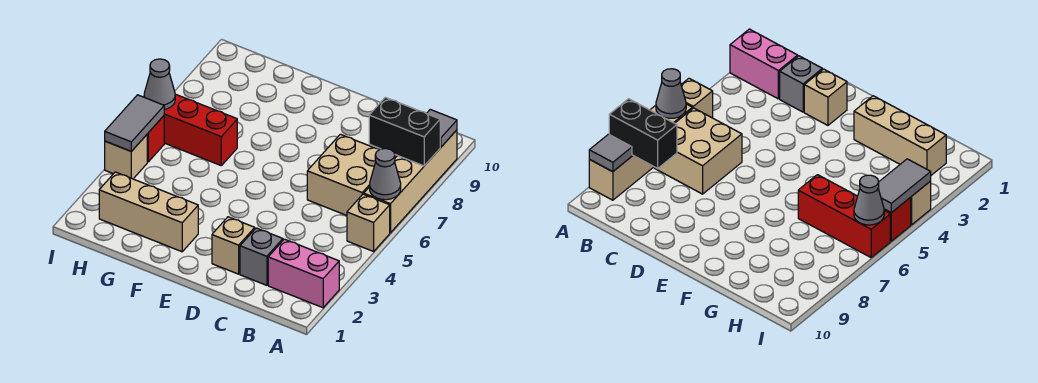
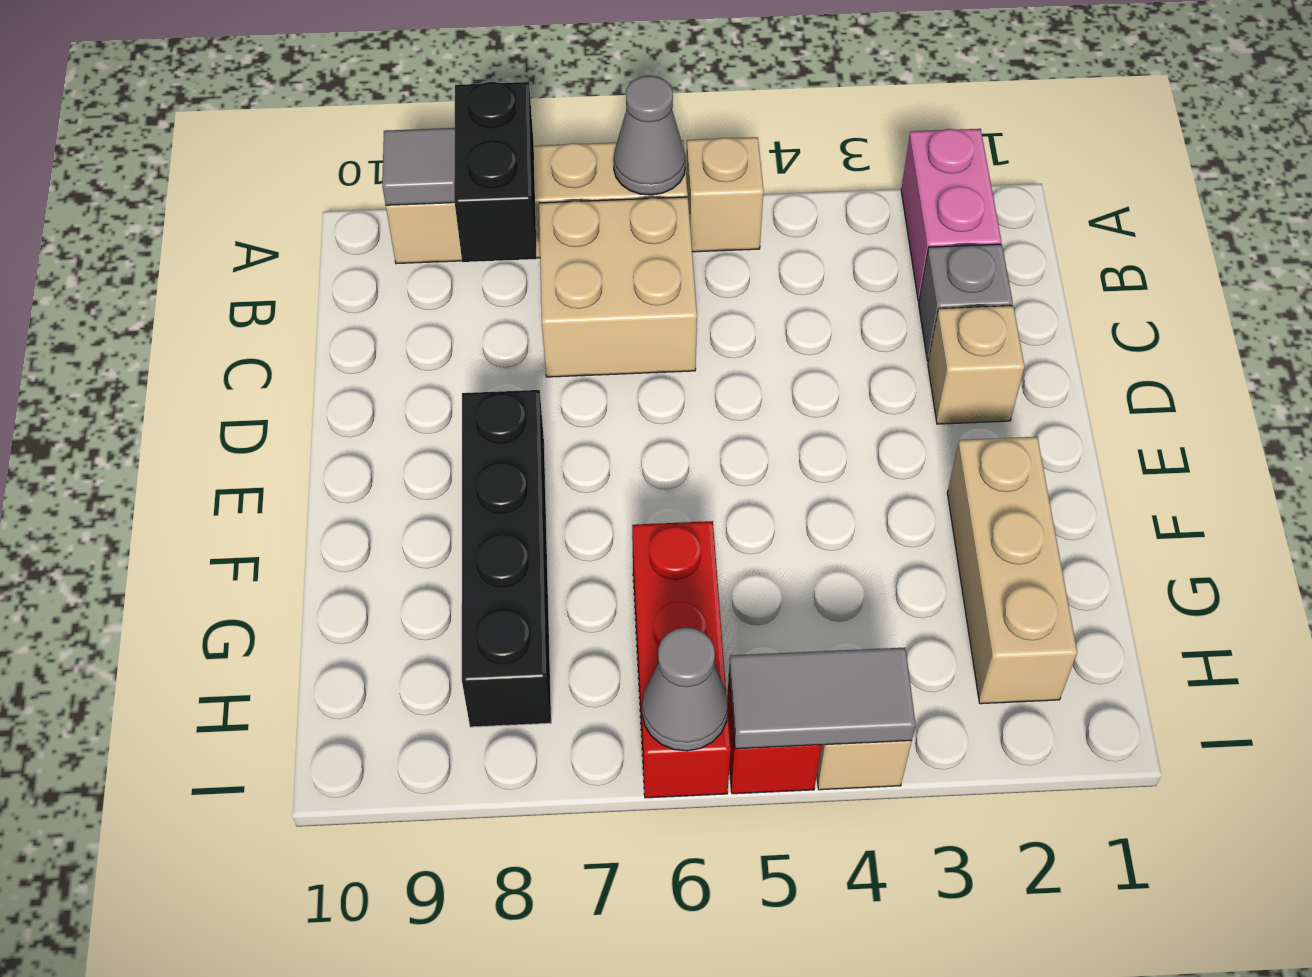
none -> black 1x4 brick [462,390,551,727]

